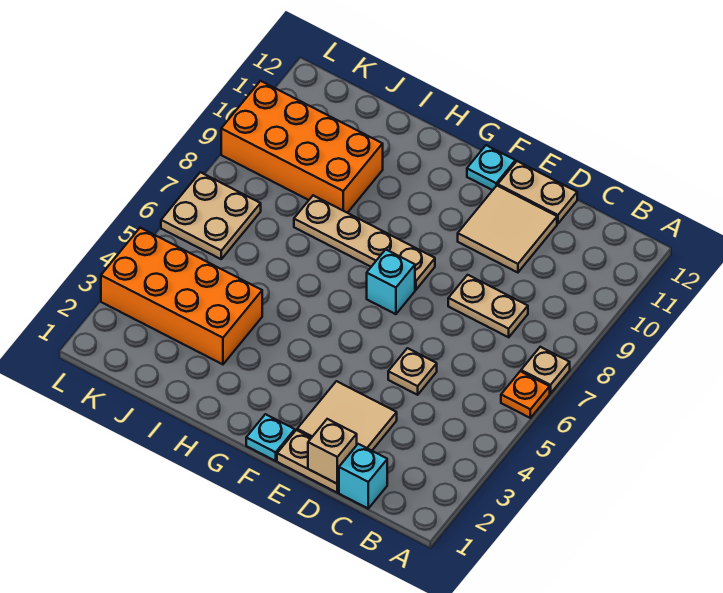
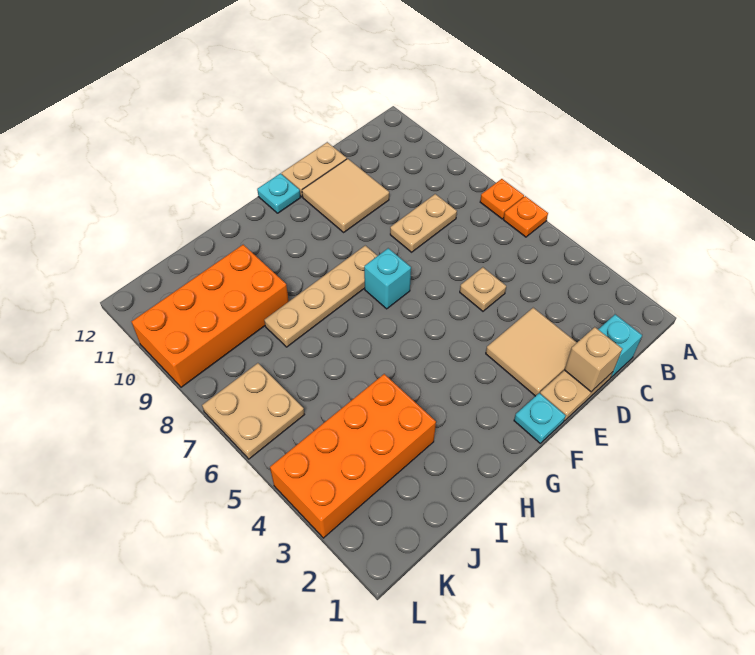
tan 1x1 plate [521,347,570,394] -> orange 1x1 plate [480,179,524,219]

